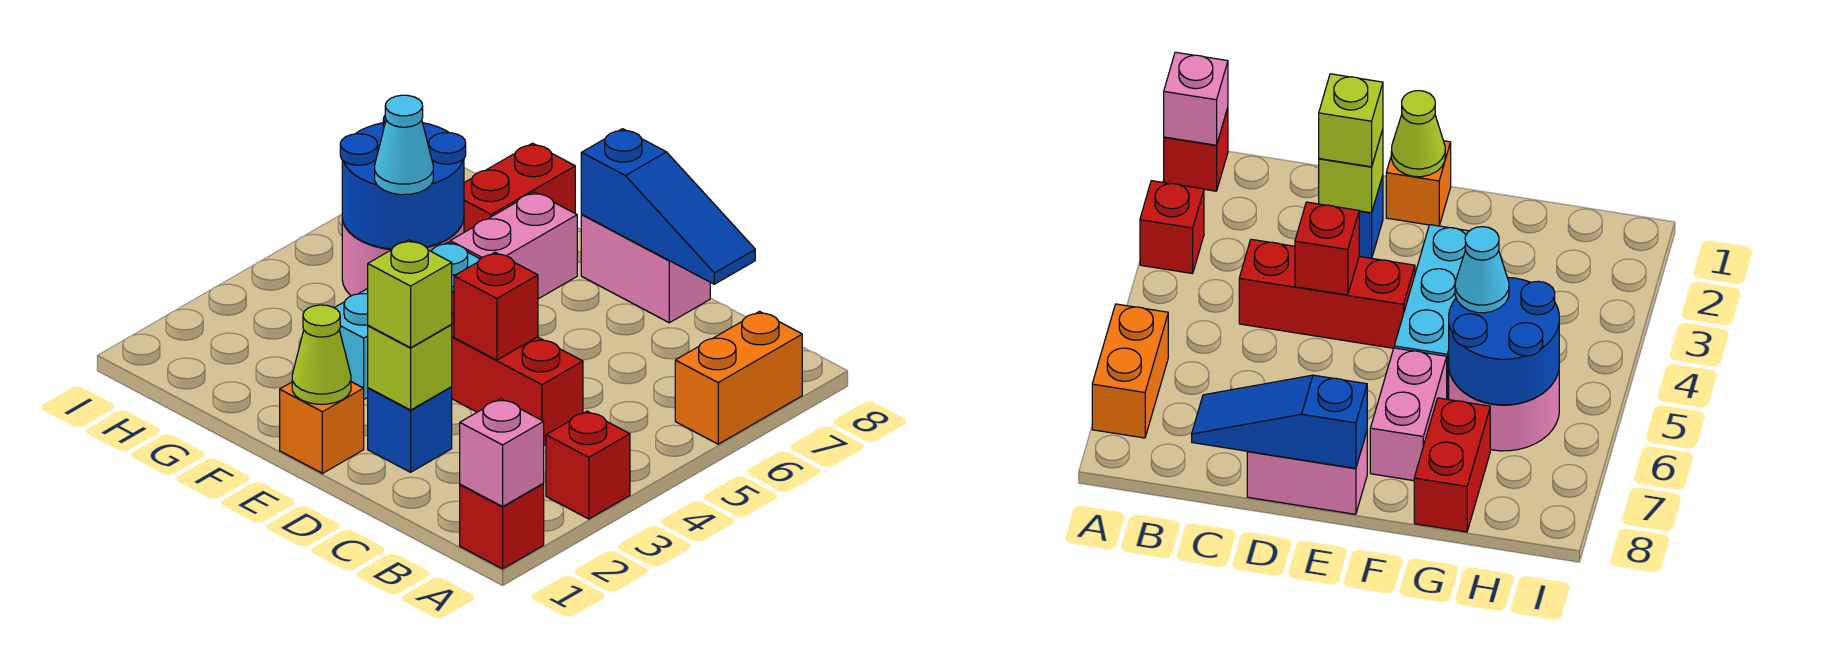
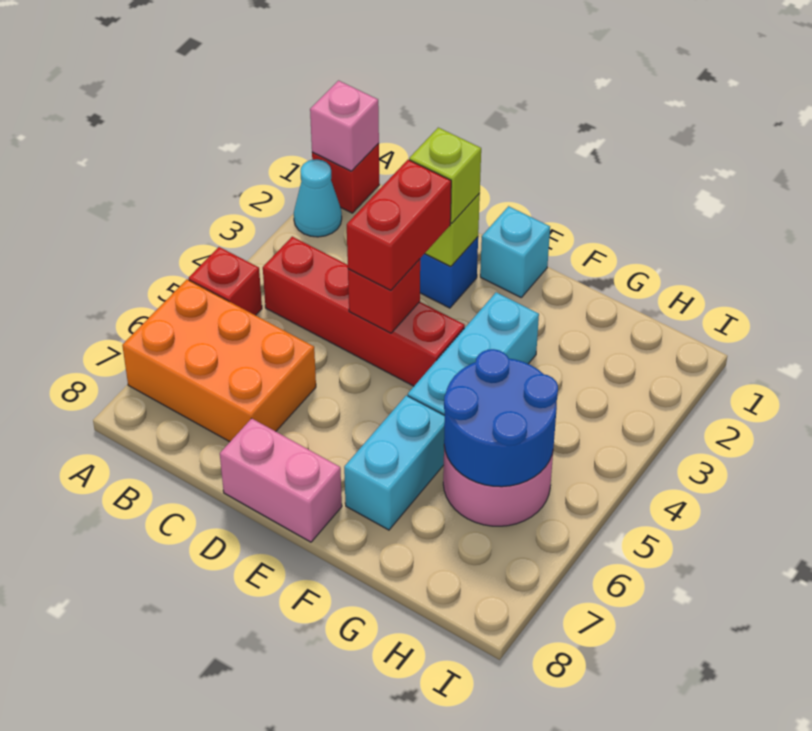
red 1x1 brick [546,411,630,519] -> red 1x1 brick moved to [189,247,262,315]
orange 1x2 brick [675,311,802,444] -> orange 2x3 brick [122,279,316,442]
red 1x3 brick [451,292,583,445] -> red 1x4 brick [263,237,465,386]
blue 1x3 slope [581,129,755,284] -> none
orange 1x1 brick [280,382,364,473] -> cyan 1x1 brick [480,206,550,297]
lime 1x1 cone [292,305,351,404] -> none
pink 1x2 brick [450,192,577,299] -> cyan 1x2 brick [344,395,445,530]
cyan 1x1 cone [375,95,433,195] -> cyan 1x1 cone moved to [294,159,342,237]
red 1x2 brick [464,143,575,232] -> red 1x2 brick moved to [347,160,451,290]

